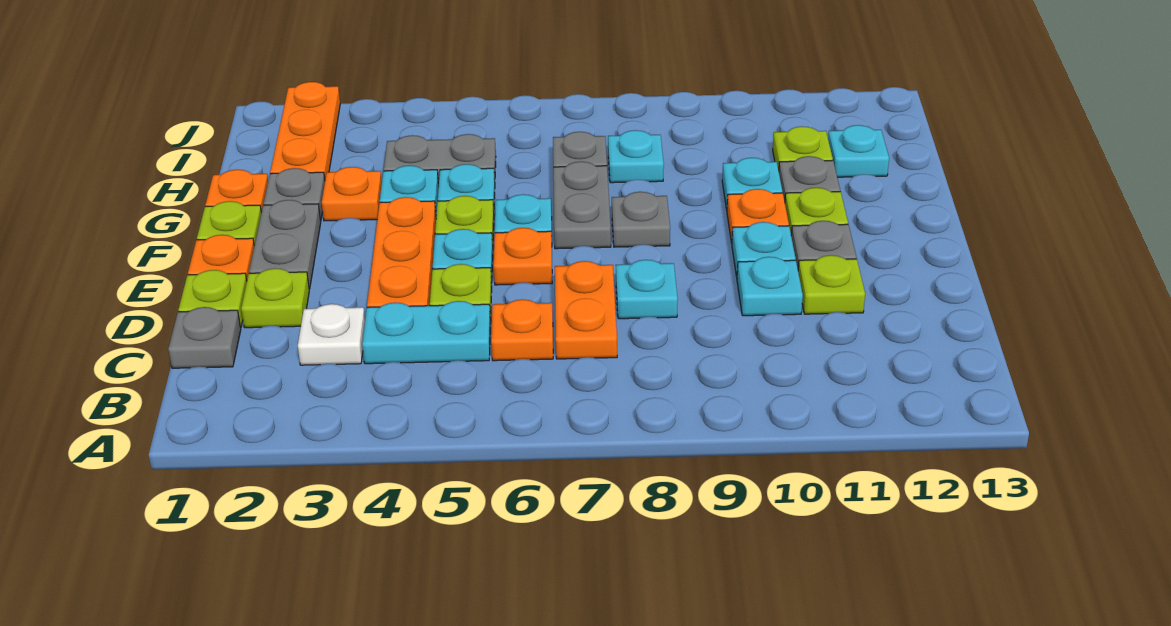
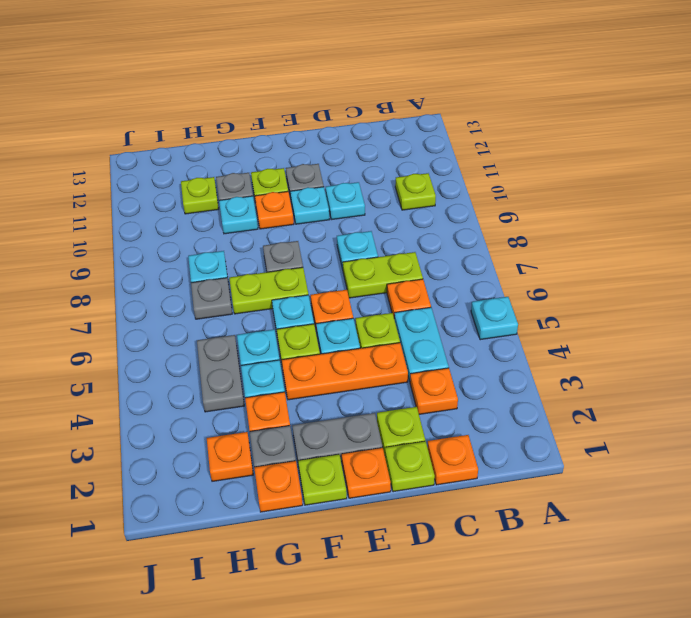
grey 1x1 plate [168,307,241,368] -> orange 1x1 plate [427,435,478,485]
white 1x1 plate [298,304,365,365] -> orange 1x1 plate [410,368,458,414]
orange 1x2 plate [555,261,617,359] -> lime 1x2 plate [343,252,423,298]
lime 1x1 plate [798,255,865,314] -> lime 1x1 plate moved to [395,173,436,210]
grey 1x2 plate [553,162,611,249] -> lime 1x2 plate [229,267,308,314]
orange 1x3 plate [270,82,340,179] -> orange 1x1 plate [207,432,253,481]
cyan 1x1 plate [828,125,889,177] -> cyan 1x1 plate moved to [471,297,518,340]

